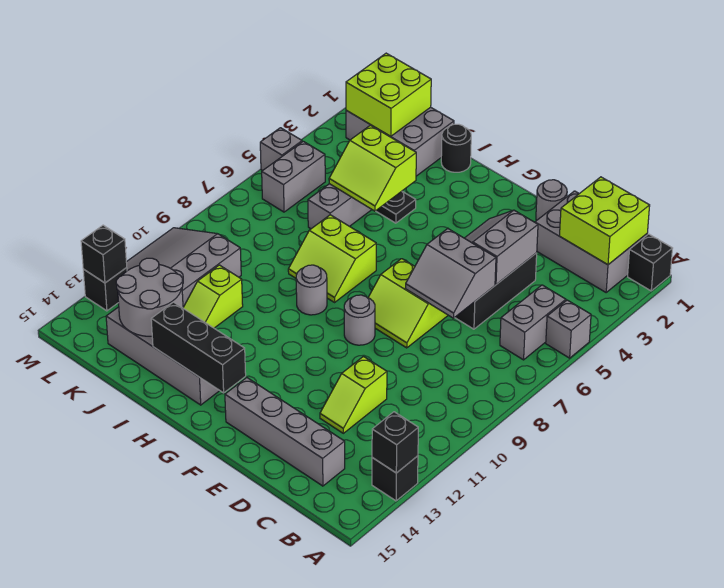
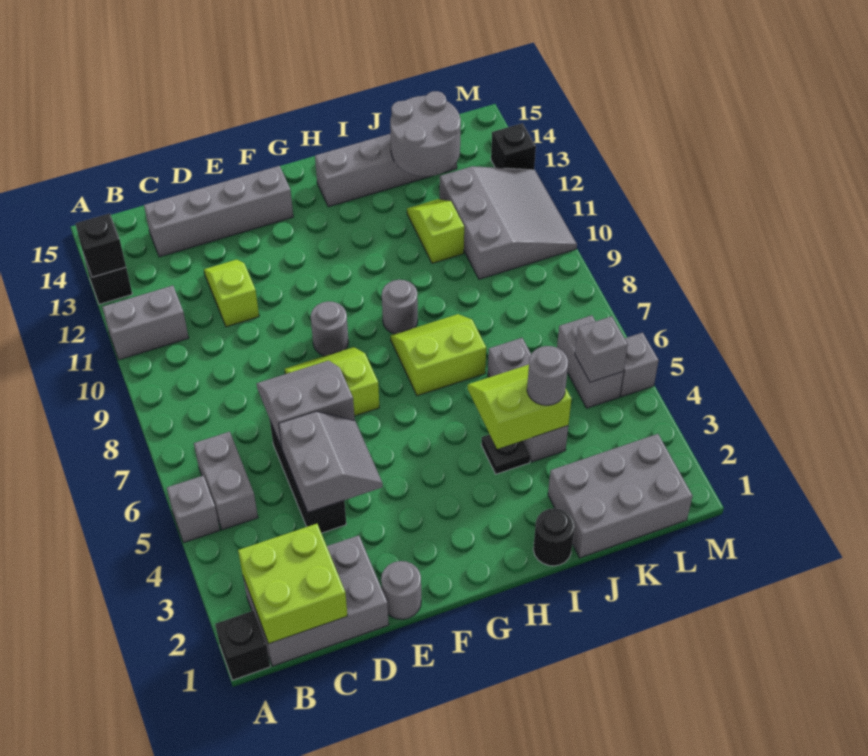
none -> grey 1x2 brick [102,286,189,360]
black 1x3 brick [151,302,246,393] -> none
none -> grey 1x1 round brick [527,346,568,405]
lime 2x2 brick [346,53,431,136] -> none
none -> grey 1x1 brick [575,316,628,382]
black 1x1 brick [81,225,127,283] -> none

